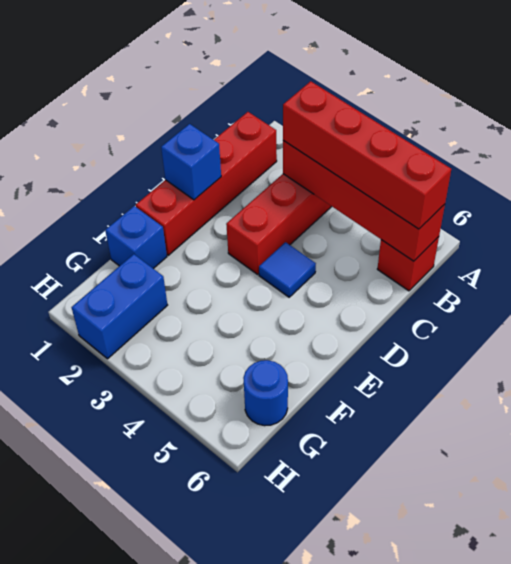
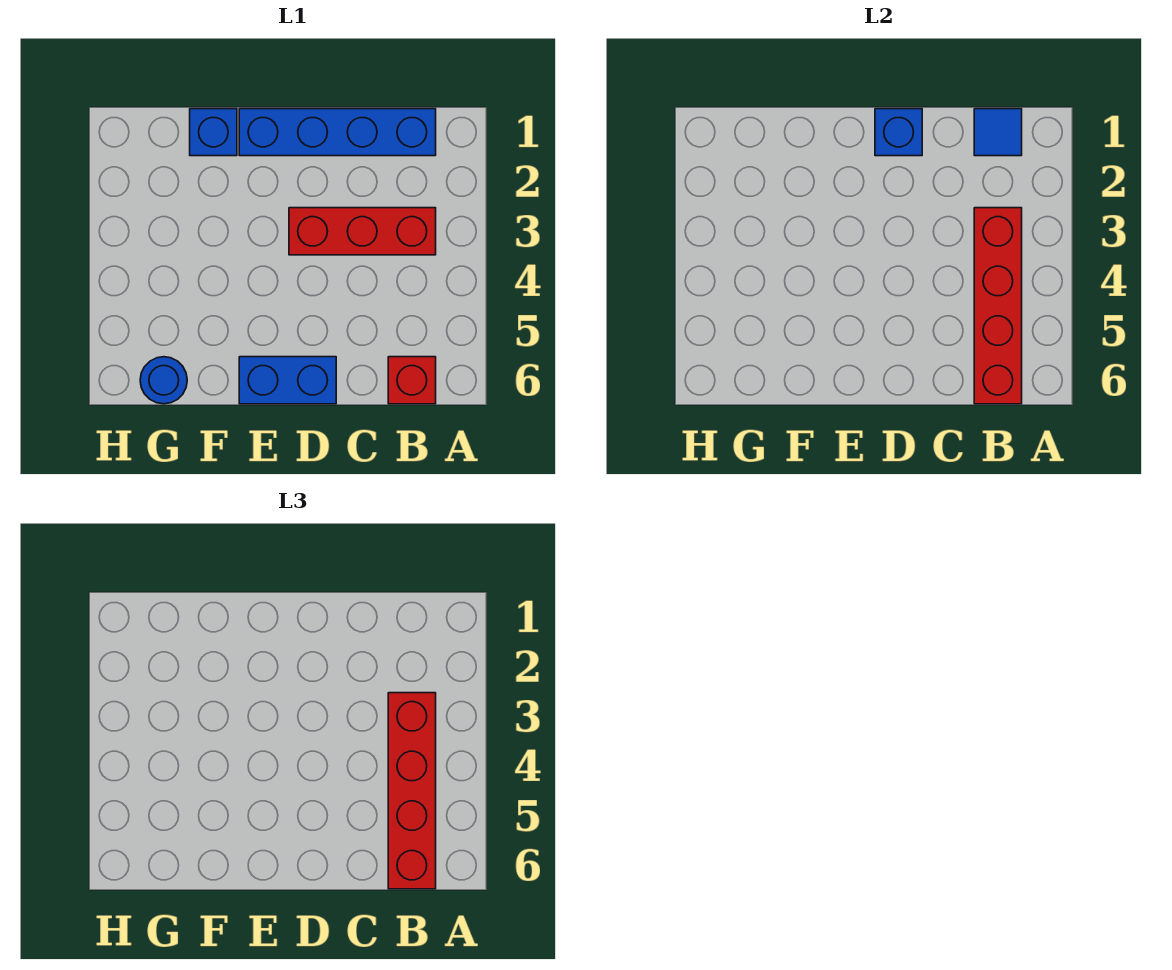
red 1x4 brick [136,112,277,255] -> blue 1x4 brick [239,109,436,156]
blue 1x1 tile [259,242,316,297] -> blue 1x1 tile moved to [974,109,1022,156]
blue 1x2 brick [72,254,167,359] -> blue 1x2 brick moved to [239,357,336,404]

